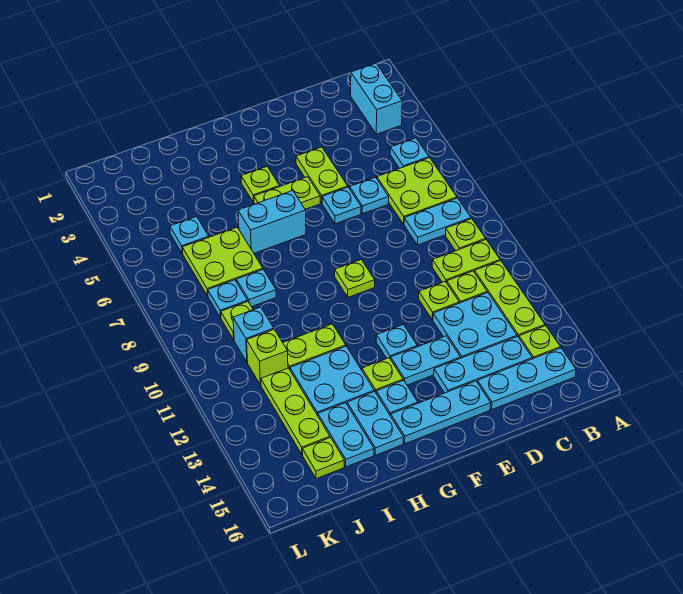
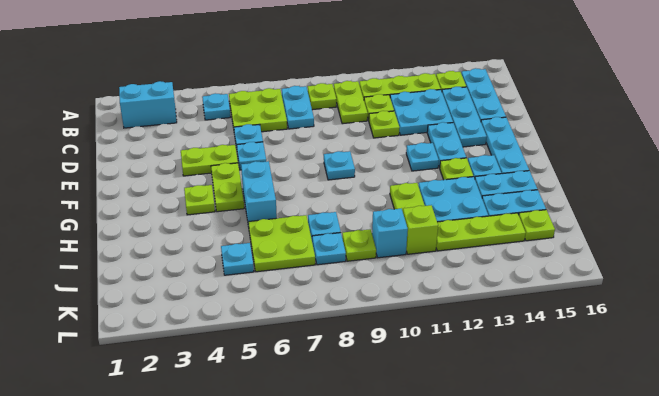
lime 1x1 plate [335,260,375,297] -> cyan 1x1 plate [324,151,355,180]

